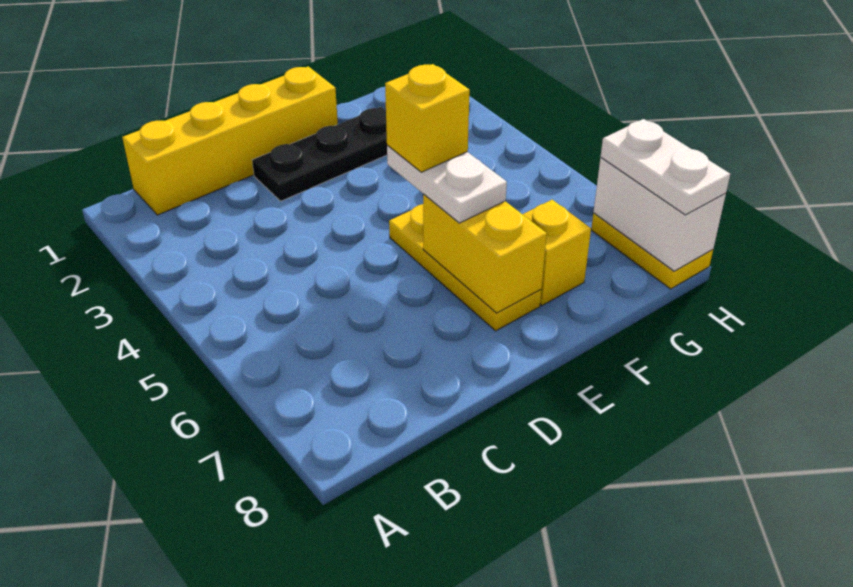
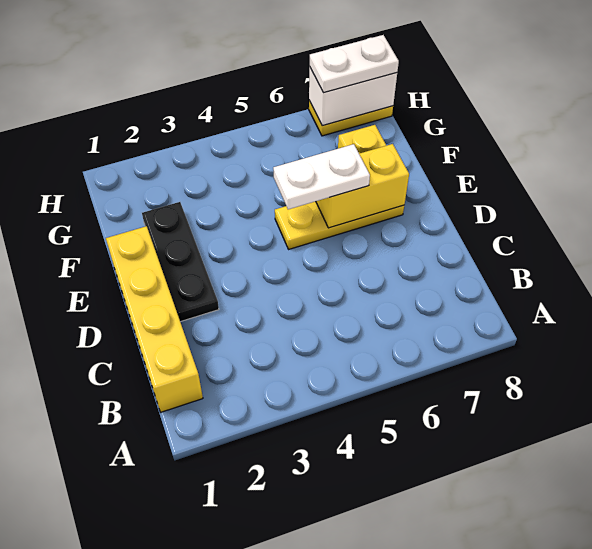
yellow 1x1 brick [385,64,470,172] -> none

